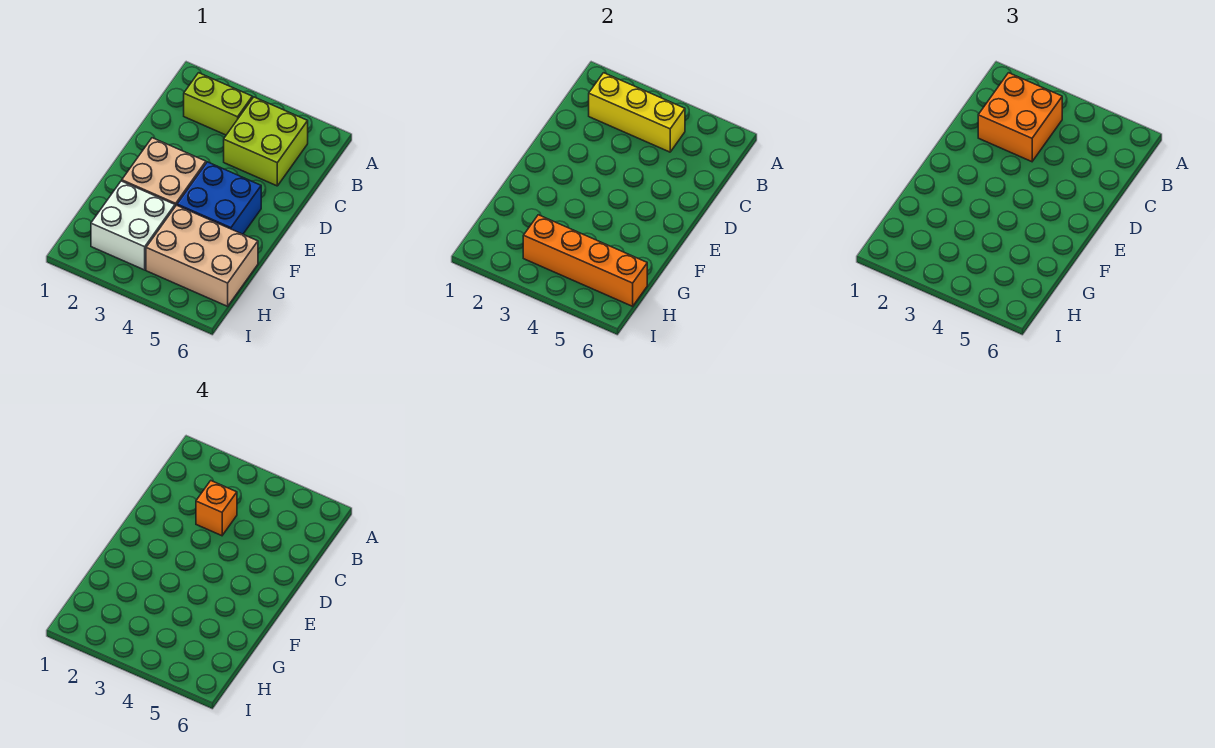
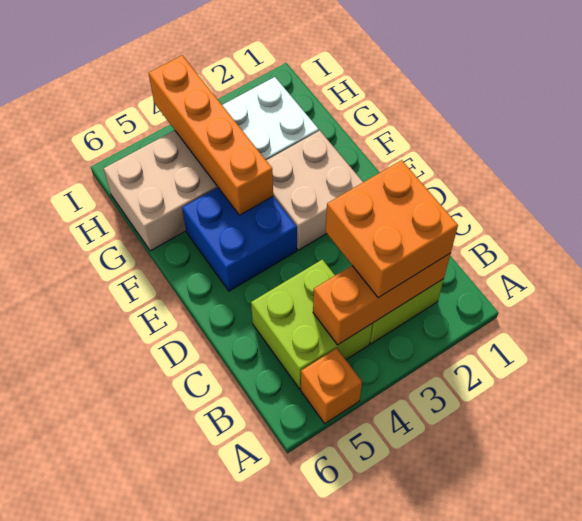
yellow 1x3 brick [589,73,685,152] -> orange 1x3 brick [313,253,451,345]
orange 1x1 brick [196,481,237,536] -> orange 1x1 brick moved to [301,348,362,424]
orange 1x4 brick [523,215,647,306] -> orange 1x4 brick turned to [149,55,273,215]

